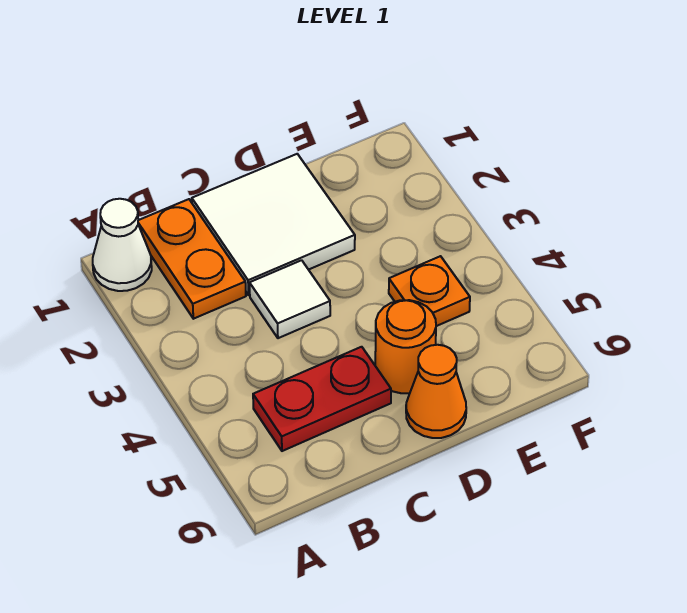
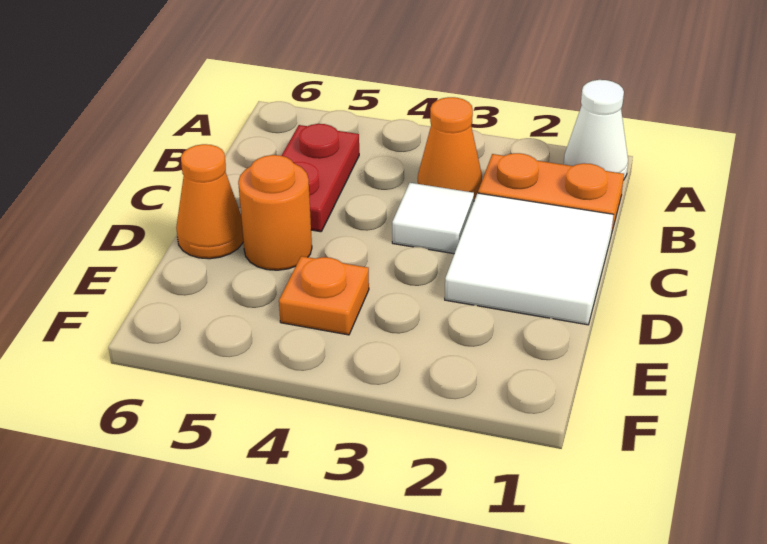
none -> orange 1x1 cone [418,97,482,201]

